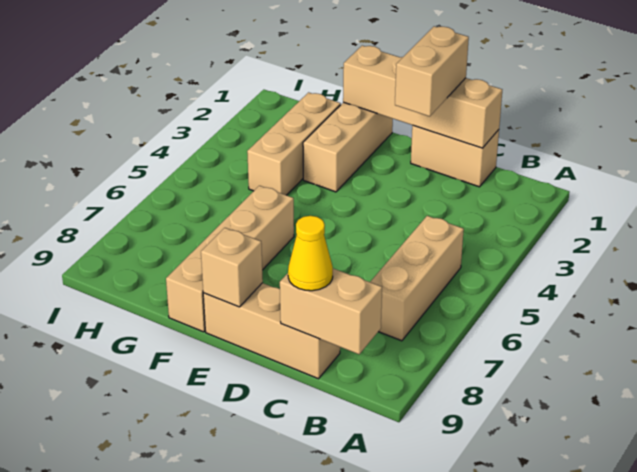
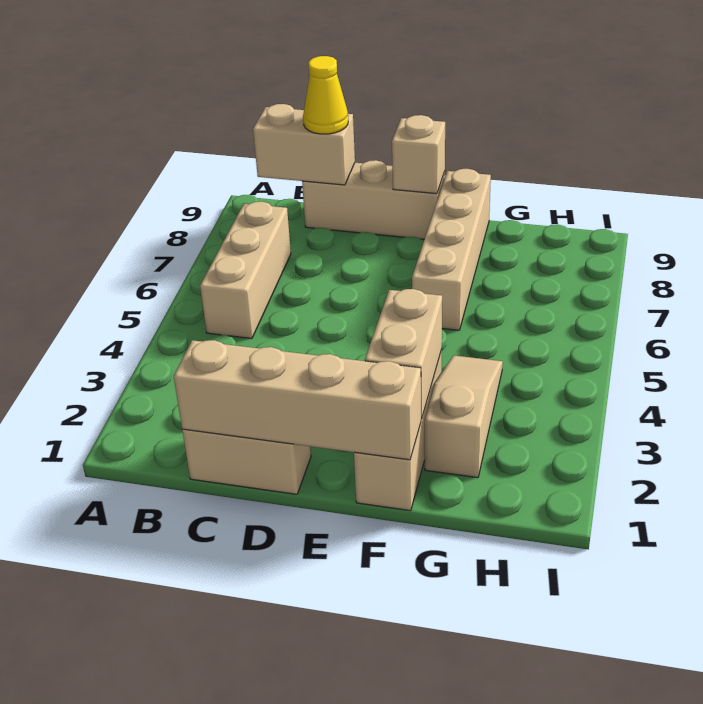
tan 1x2 brick [395,26,469,116] -> tan 1x2 brick moved to [365,289,442,419]
tan 1x3 brick [247,92,341,195] -> tan 1x3 slope [424,355,503,478]

